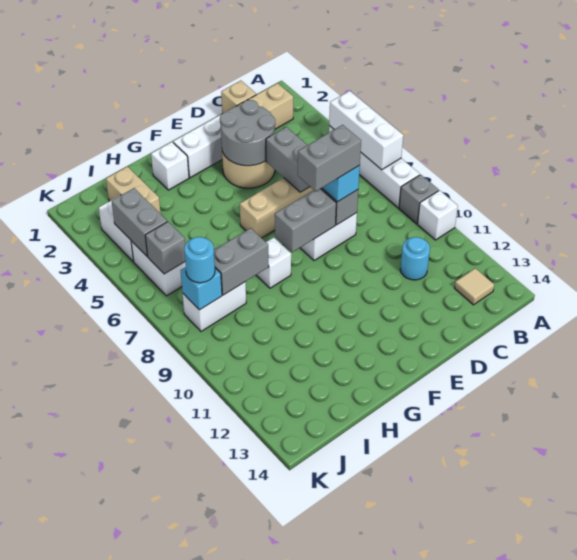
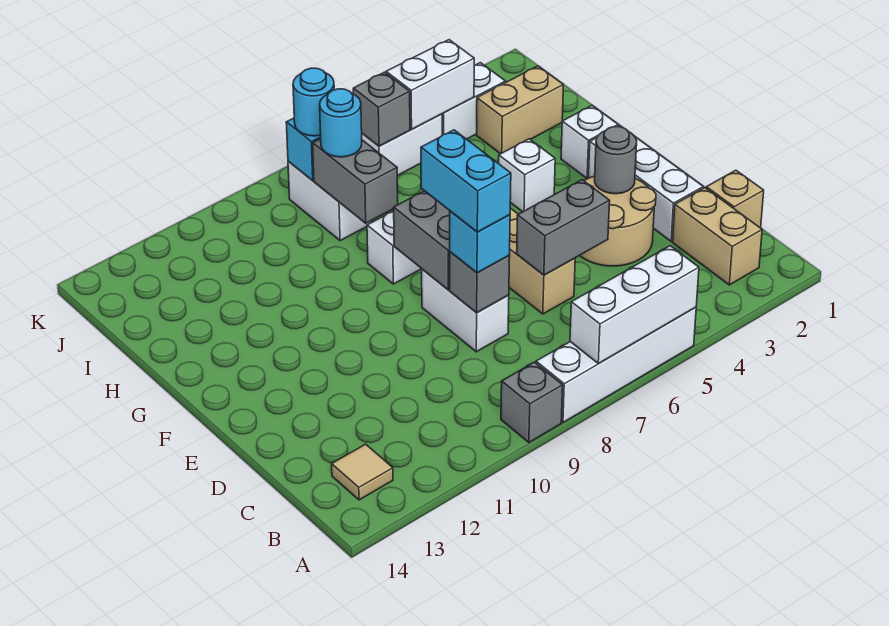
white 1x1 brick [418,190,458,240] -> white 1x1 brick moved to [499,139,555,212]
cyan 1x1 round brick [400,237,430,280] -> cyan 1x1 round brick moved to [320,89,362,157]
grey 2x2 round brick [220,100,275,166] -> grey 1x1 round brick [595,127,637,194]
grey 1x2 brick [298,125,361,191] -> cyan 1x2 brick [421,130,511,232]
grey 1x2 brick [112,188,167,256] -> white 1x2 brick [386,40,474,129]

